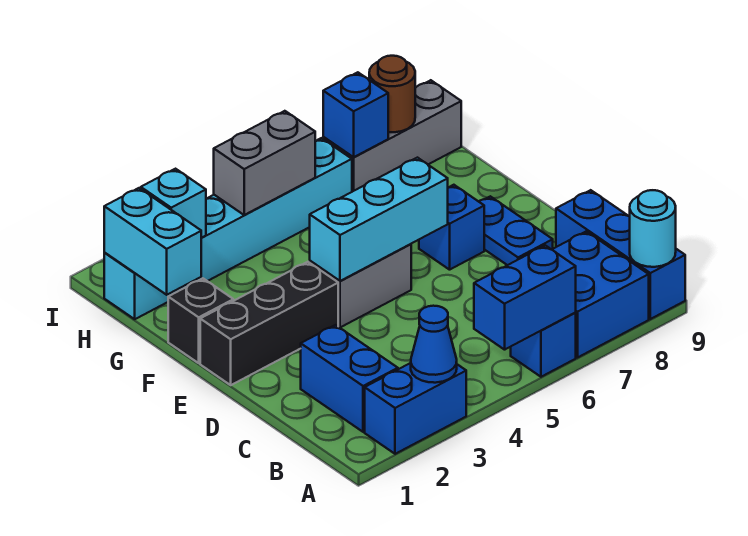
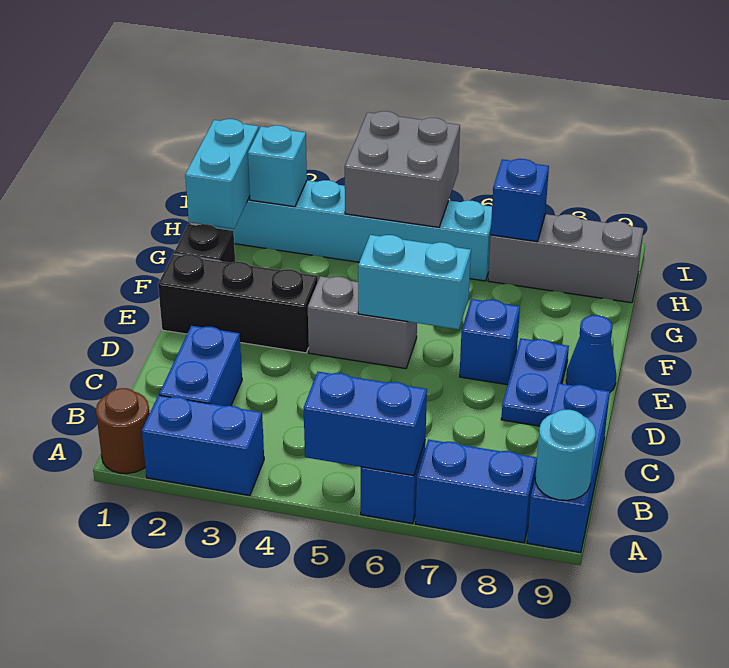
blue 1x1 cone [411,306,457,383] -> blue 1x1 cone moved to [566,315,616,392]
blue 2x2 brick [552,231,649,358] -> blue 1x2 brick [416,440,537,543]
cyan 1x3 brick [310,158,448,281] -> cyan 1x2 brick [358,235,471,329]
grey 1x2 brick [214,111,315,215] -> grey 2x2 brick [345,111,460,227]
brown 1x1 round brick [369,56,415,132] -> brown 1x1 round brick moved to [96,388,150,474]

